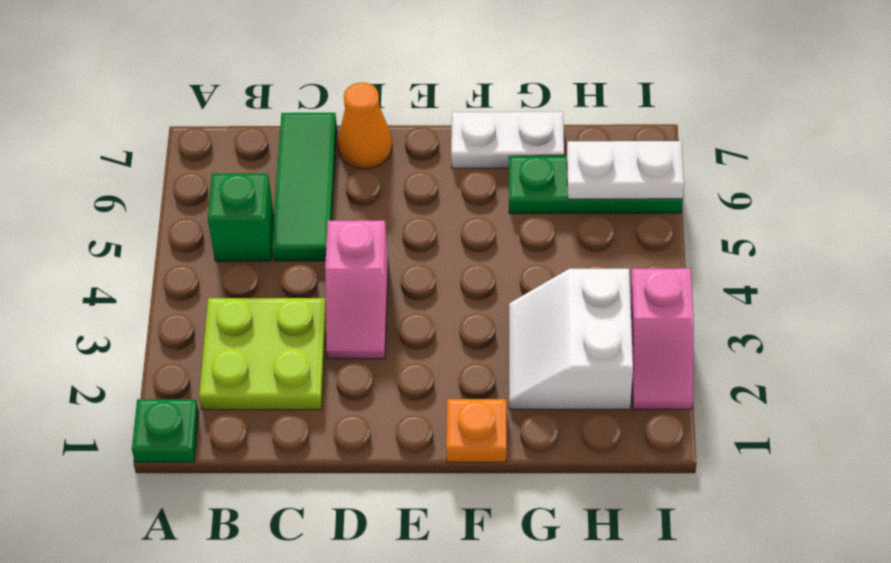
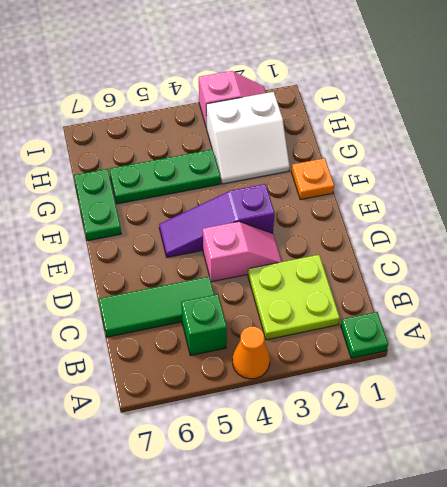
orange 1x1 cone [338,83,392,169] -> orange 1x1 cone moved to [232,327,270,379]
none -> purple 1x3 slope [159,184,275,257]
white 1x2 plate [451,112,564,168] -> green 1x2 plate [74,169,121,241]
green 1x3 plate [509,156,683,214] -> green 1x3 plate turned to [109,149,220,204]
white 1x2 plate [567,141,684,199] -> none

